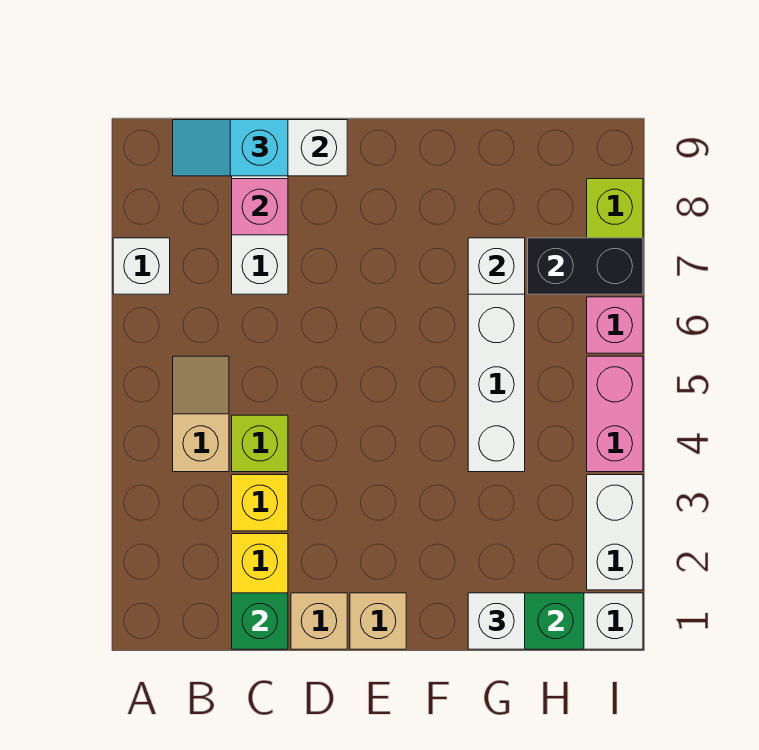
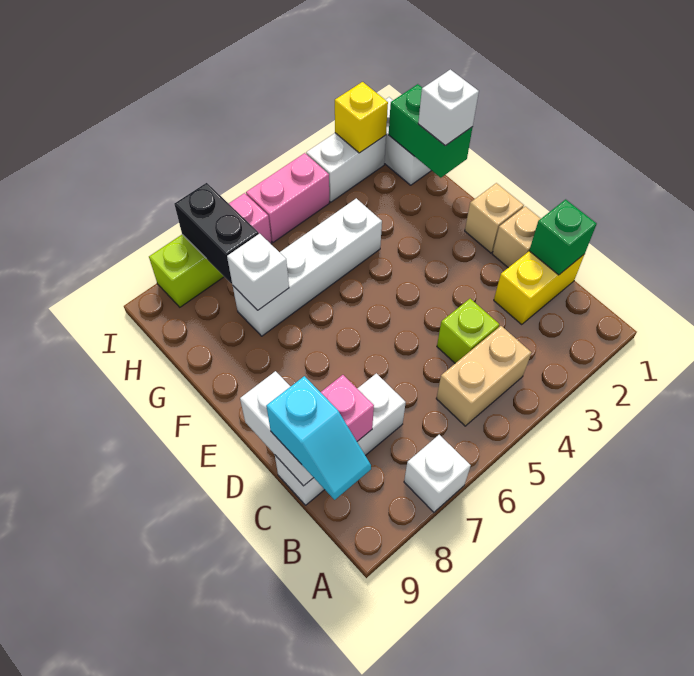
tan 1x2 slope [173,356,229,472] -> tan 1x2 brick [436,326,531,426]
yellow 1x1 brick [232,475,288,531] -> yellow 1x1 brick moved to [335,82,388,153]

